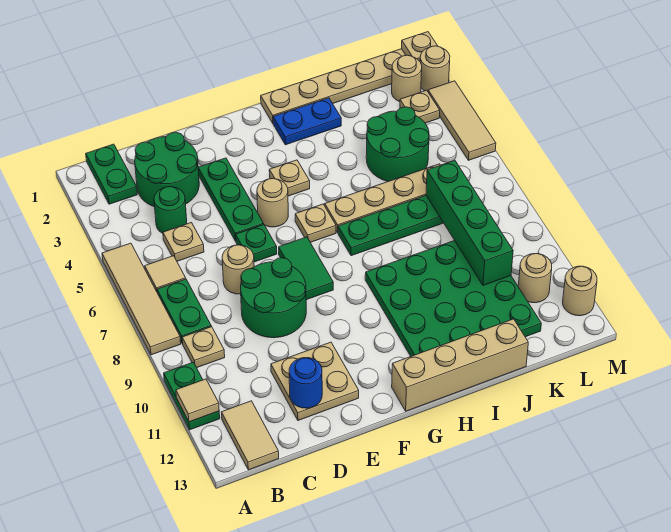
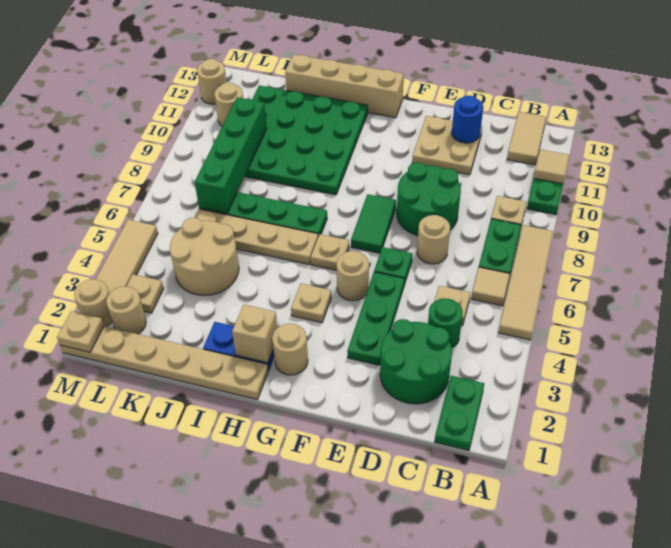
none -> tan 1x1 round brick [272,324,308,375]
none -> tan 1x1 brick [232,305,277,363]
green 2x2 round brick [366,107,429,181] -> tan 2x2 round brick [170,218,239,295]

